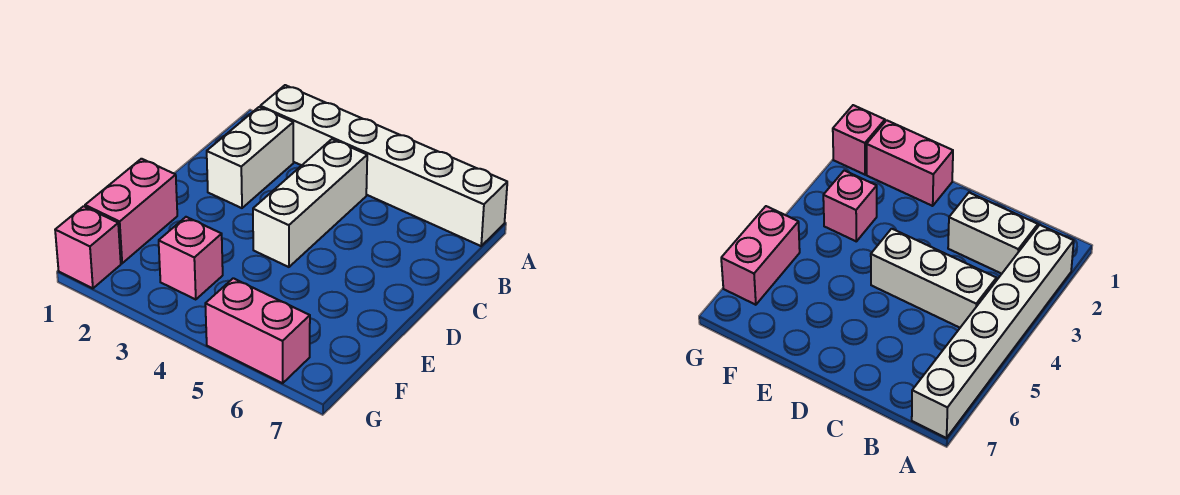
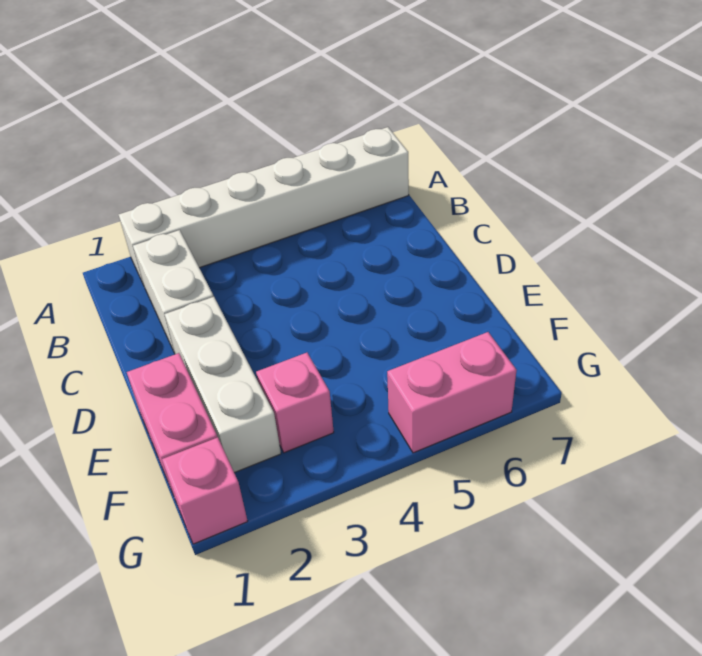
white 1x3 brick [253,139,367,267] -> white 1x3 brick moved to [164,297,281,473]

